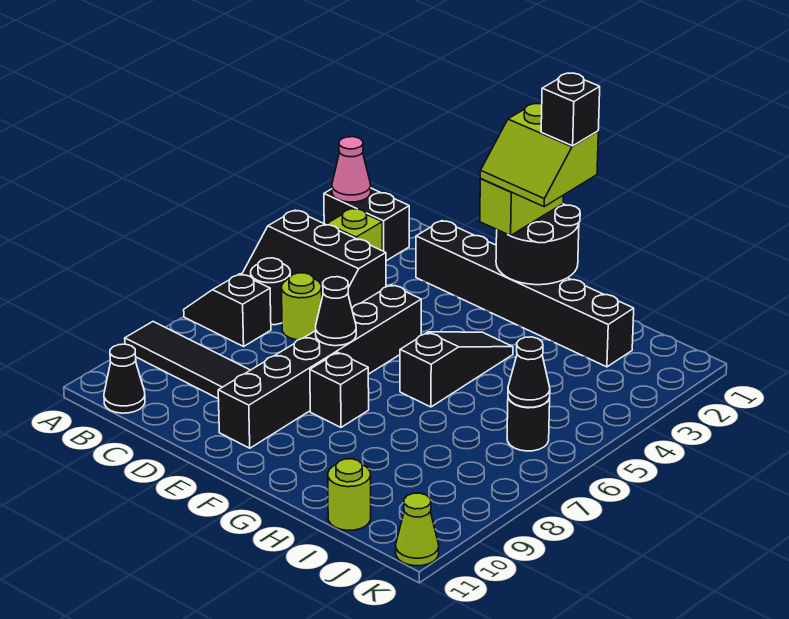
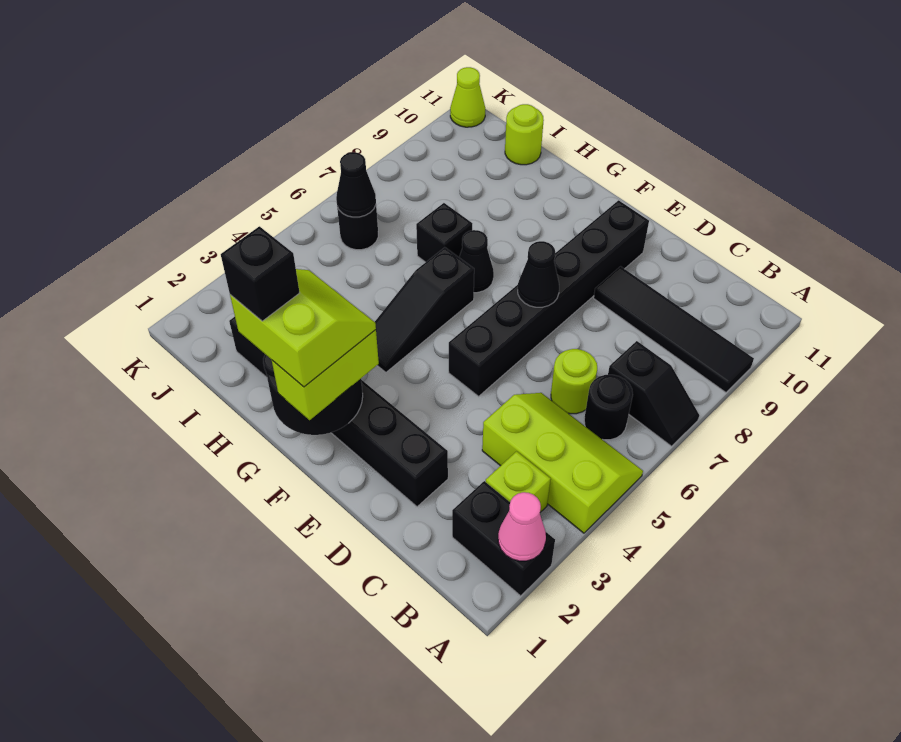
black 2x3 slope [242,210,386,308] -> lime 2x3 slope [482,393,643,533]
black 1x1 cone [104,344,145,413] -> black 1x1 cone moved to [459,230,494,293]
black 1x1 brick [310,352,369,427] -> black 1x1 brick moved to [416,203,472,262]

